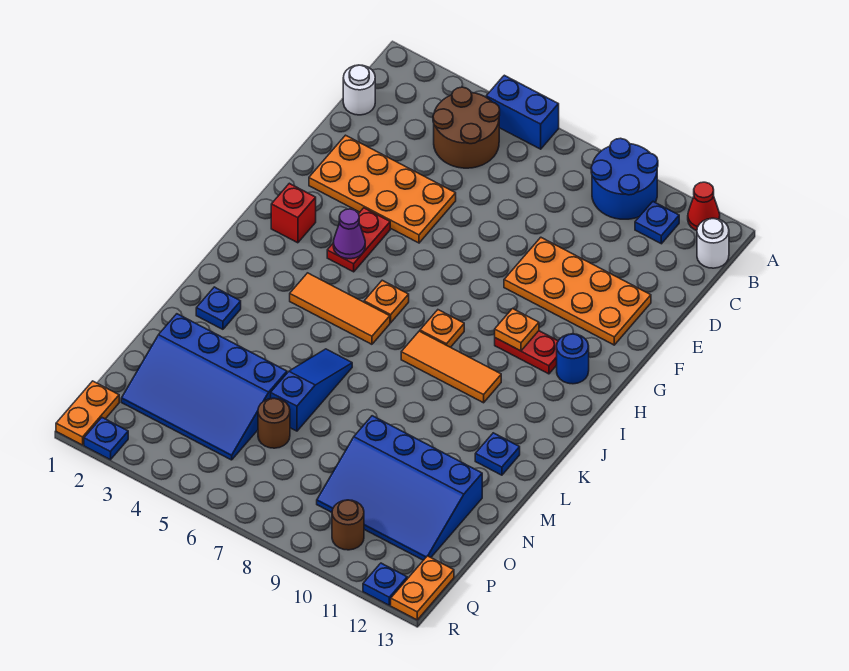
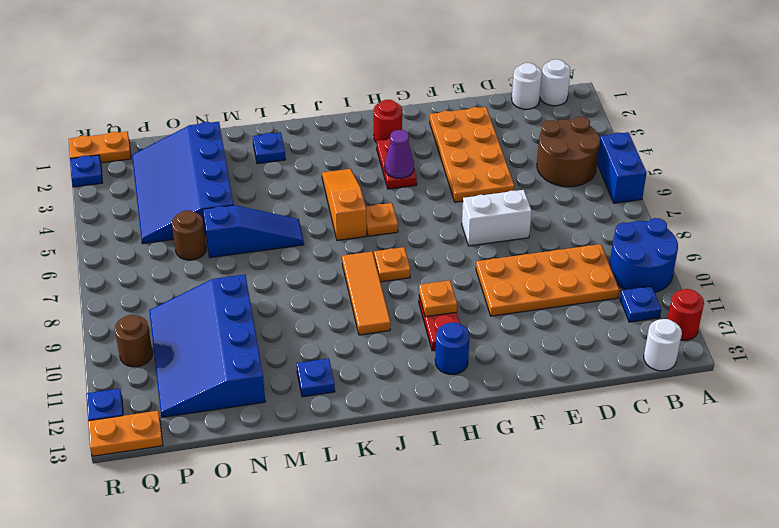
red 1x1 cone [688,182,720,231] -> red 1x1 round brick [668,289,704,340]
none -> white 1x1 round brick [540,59,570,106]
none -> white 1x2 brick [462,190,532,246]
orange 2x4 plate [504,237,651,345] -> orange 2x4 plate turned to [476,244,619,316]
red 1x2 plate [327,208,390,272] -> red 1x2 plate turned to [377,138,417,189]
red 1x1 brick [271,183,316,243] -> red 1x1 round brick [374,100,402,143]
orange 1x3 tile [290,273,390,344] -> orange 1x3 slope [322,169,367,241]

